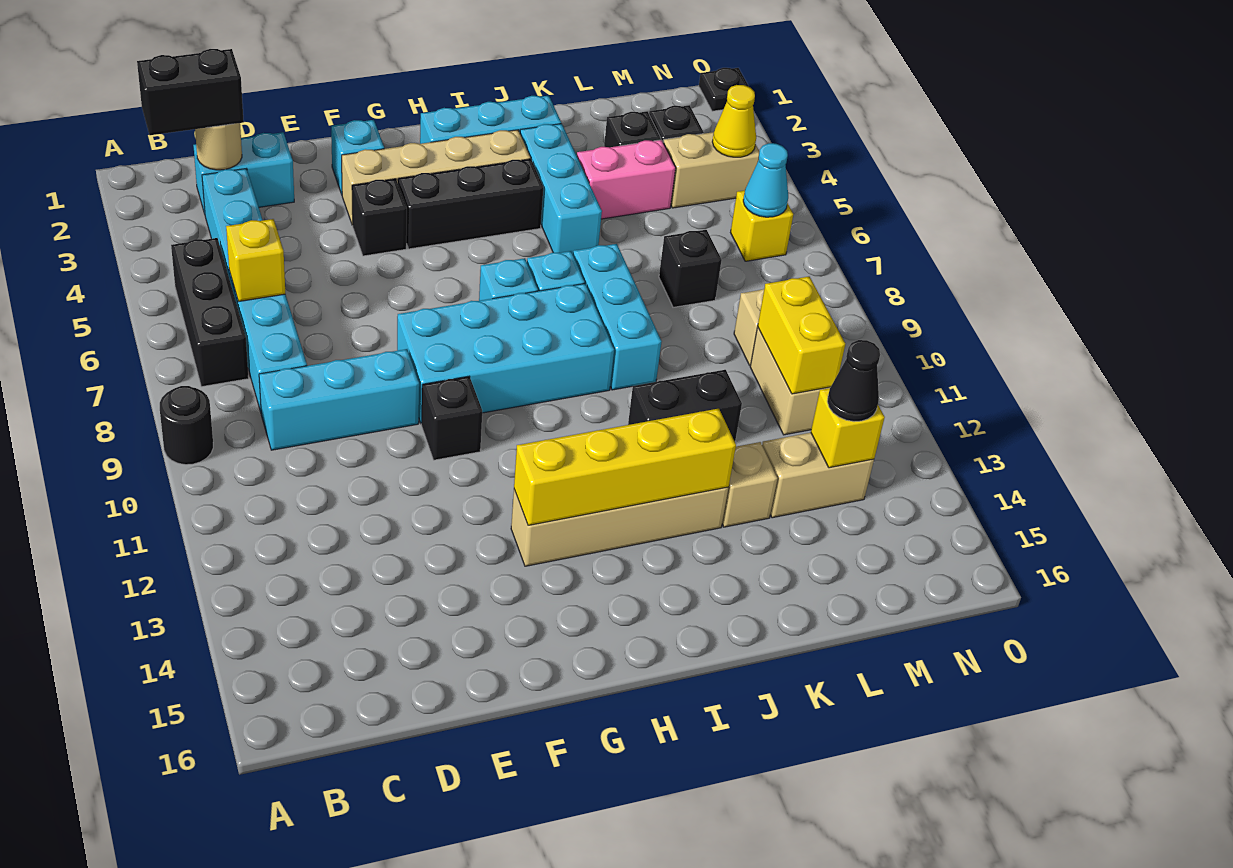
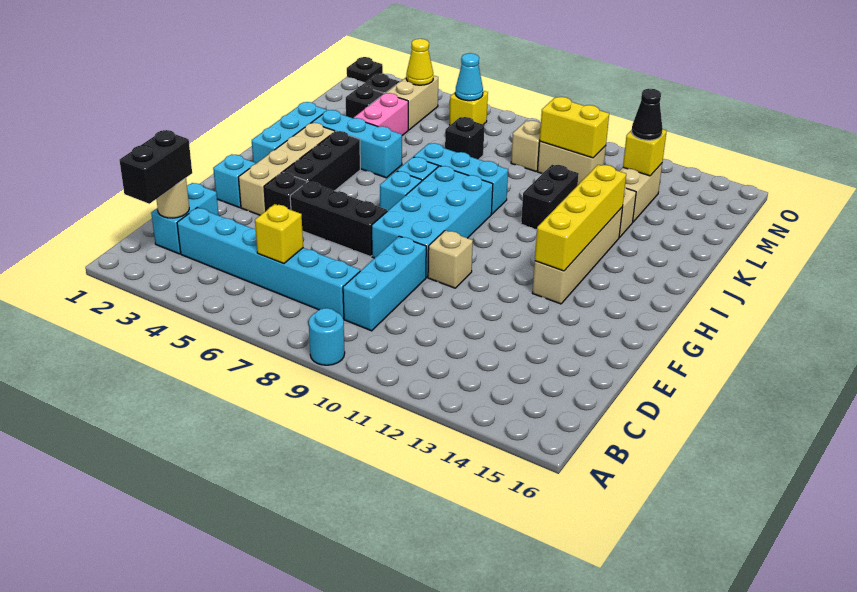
black 1x1 round brick [160,386,213,465] -> cyan 1x1 round brick [309,308,345,365]
black 1x3 brick [171,238,249,387] -> black 1x3 brick moved to [290,182,387,257]
black 1x1 brick [421,376,482,460] -> tan 1x1 brick [428,230,473,288]

